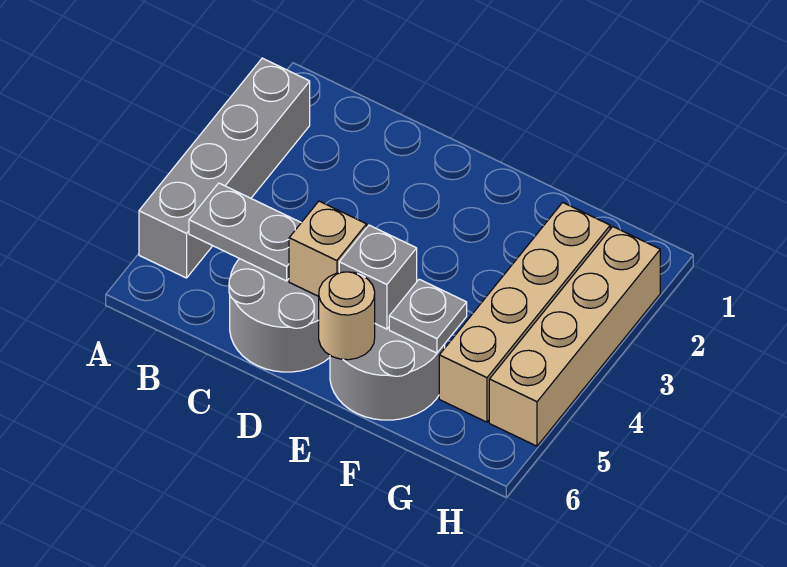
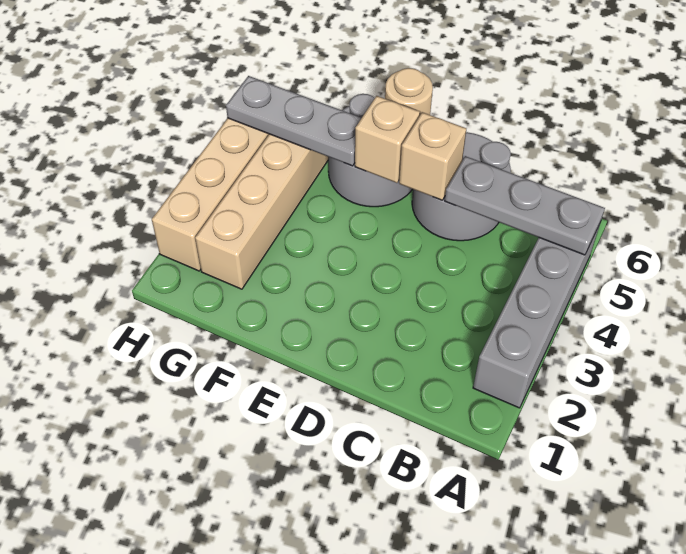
grey 1x2 plate [189,183,301,281] -> grey 1x3 plate [445,156,605,255]
grey 1x1 brick [339,225,417,329] -> tan 1x1 brick [355,96,420,183]
grey 1x1 plate [389,279,467,353] -> grey 1x3 plate [226,76,361,166]

